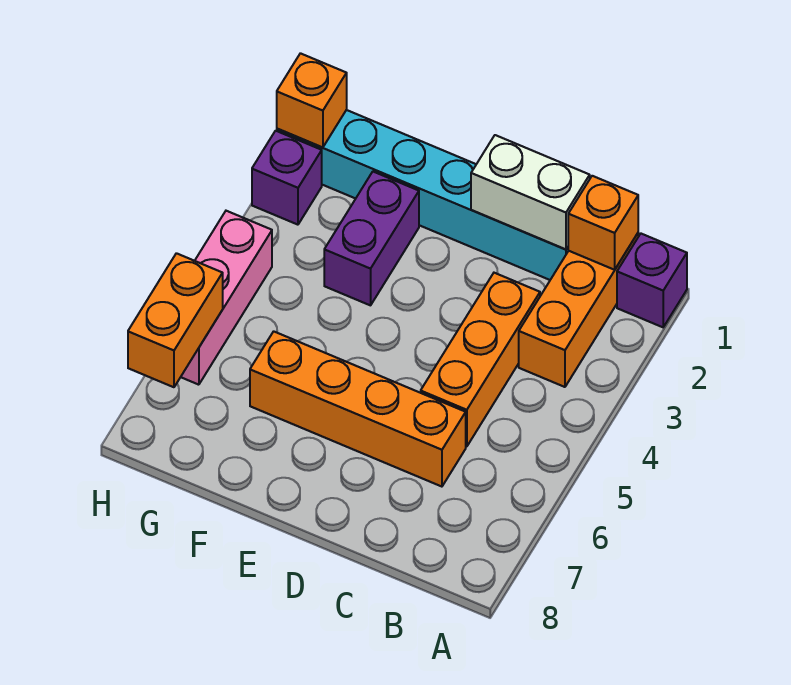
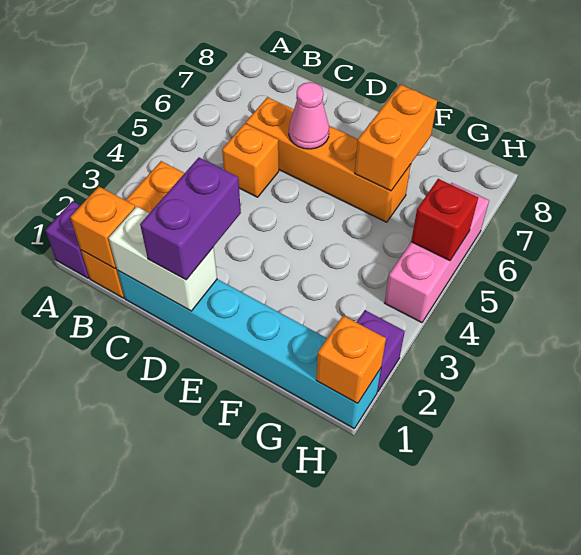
orange 1x3 brick [421,273,540,447] -> orange 1x1 brick [222,123,279,197]
none -> pink 1x1 cone [289,82,329,149]
purple 1x2 brick [324,172,419,305] -> purple 1x2 brick moved to [140,158,241,280]
none -> red 1x1 brick [411,179,478,261]
orange 1x2 brick [128,253,223,387] -> orange 1x2 brick moved to [355,84,437,191]

